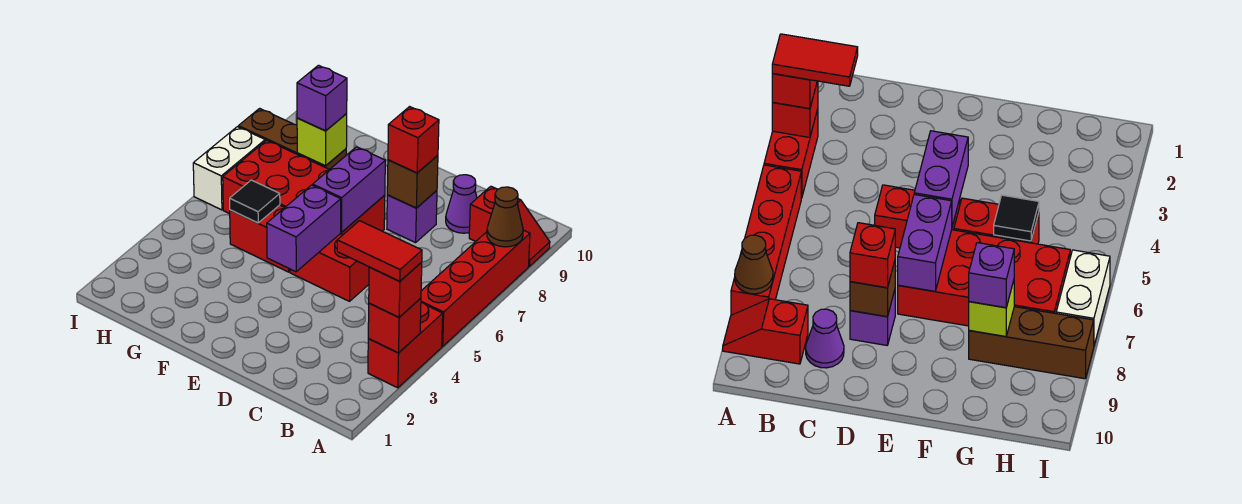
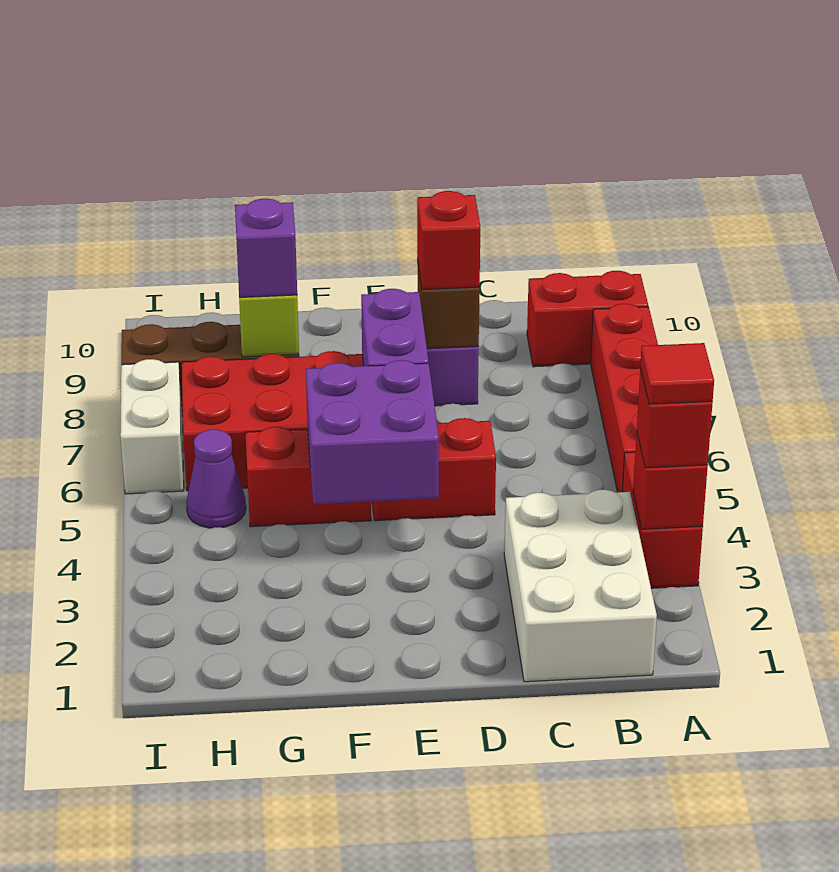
red 1x2 tile [337,221,422,281] -> red 1x1 tile [640,343,714,404]
brown 1x1 cone [487,187,523,247] -> none
red 1x2 slope [469,186,550,266] -> red 1x2 brick [527,271,648,367]
none -> white 2x3 brick [504,490,657,682]
purple 1x1 cone [446,175,477,233] -> purple 1x1 cone moved to [186,430,246,528]
purple 1x2 brick [267,185,341,272] -> purple 2x2 brick [306,360,439,504]
black 1x1 tile [230,180,280,223] -> none

